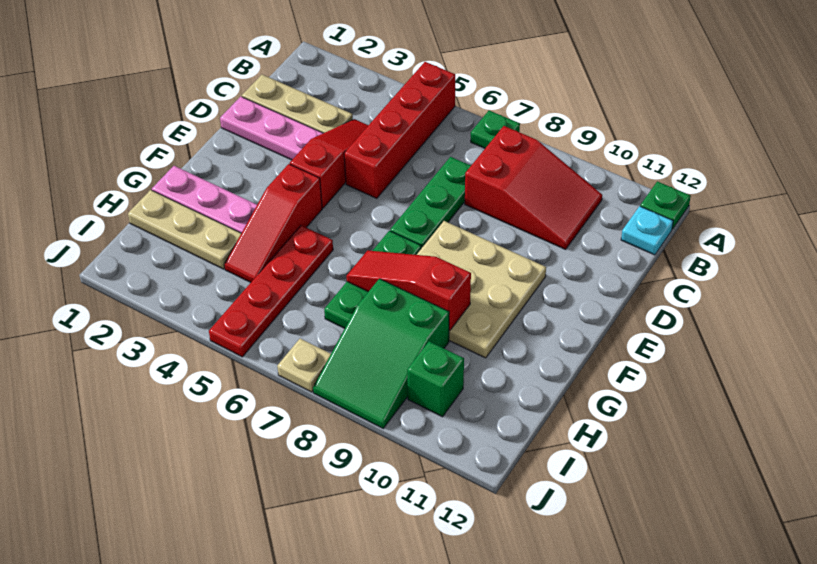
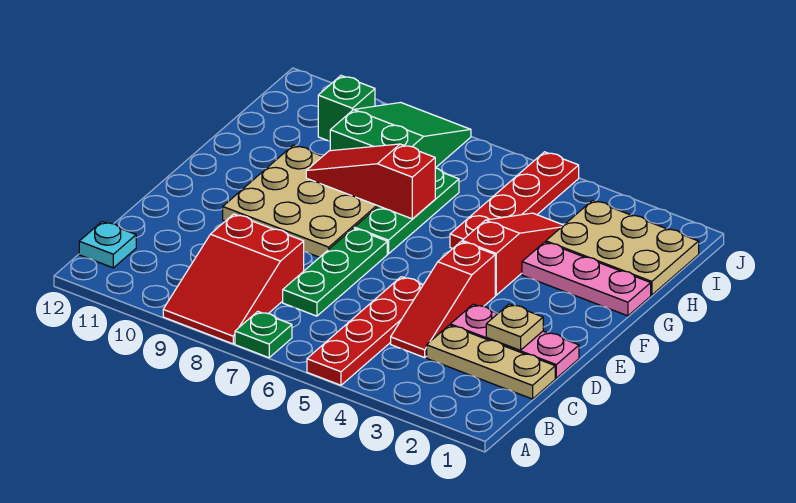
red 1x4 brick [344,62,455,198] -> red 1x4 plate [307,277,423,385]
green 1x1 plate [640,181,691,229] -> none
red 2x3 slope [465,126,602,249] -> red 2x3 slope turned to [163,214,304,344]
red 1x3 slope [346,250,471,331] -> red 1x3 slope turned to [306,144,435,219]
tan 1x3 plate [128,190,241,269] -> tan 2x3 plate [546,200,699,295]
tan 1x1 plate [277,339,331,392] -> tan 1x1 plate moved to [486,304,543,350]

